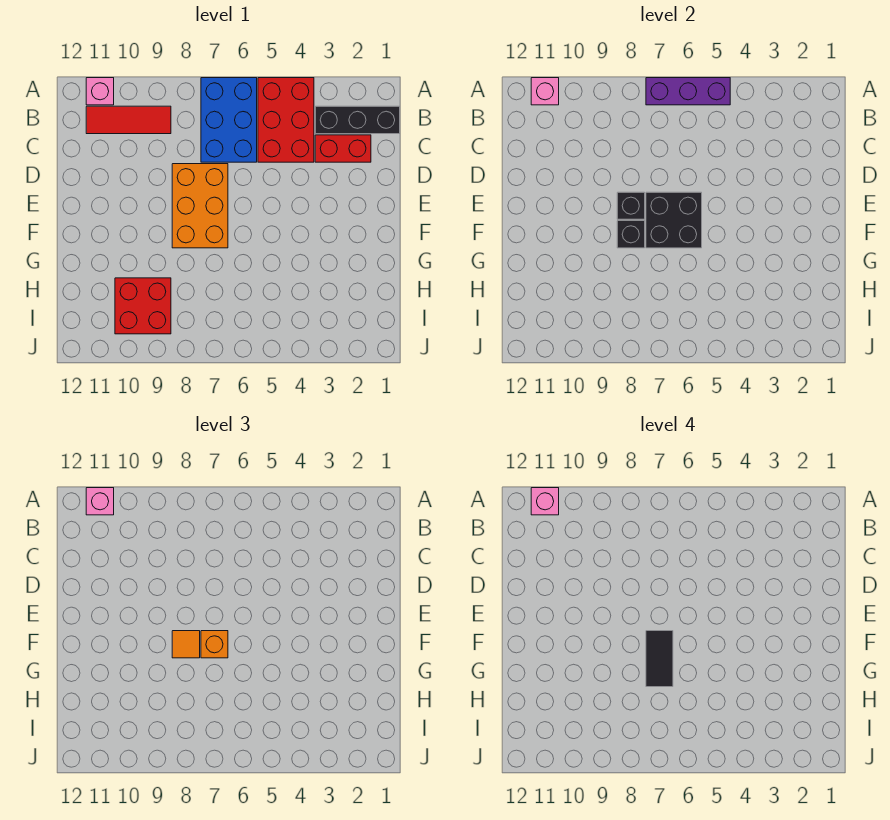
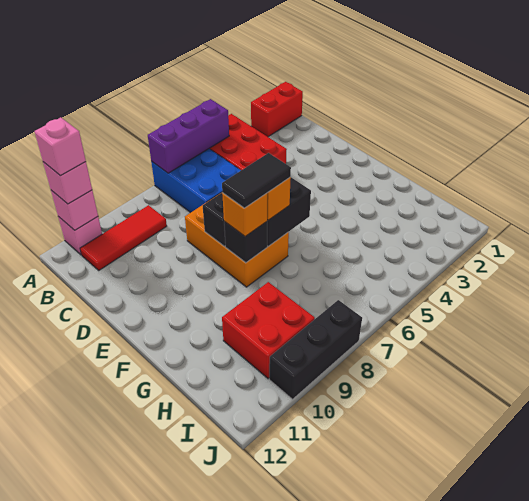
black 1x3 brick [315,106,400,134] -> black 1x3 brick moved to [269,300,362,399]
red 1x2 brick [315,135,371,162] -> red 1x2 brick moved to [251,82,303,137]
black 1x2 tile [646,631,673,687] -> black 1x2 tile turned to [222,153,291,208]
orange 1x1 tile [172,631,200,658] -> orange 1x1 brick [222,193,267,236]

